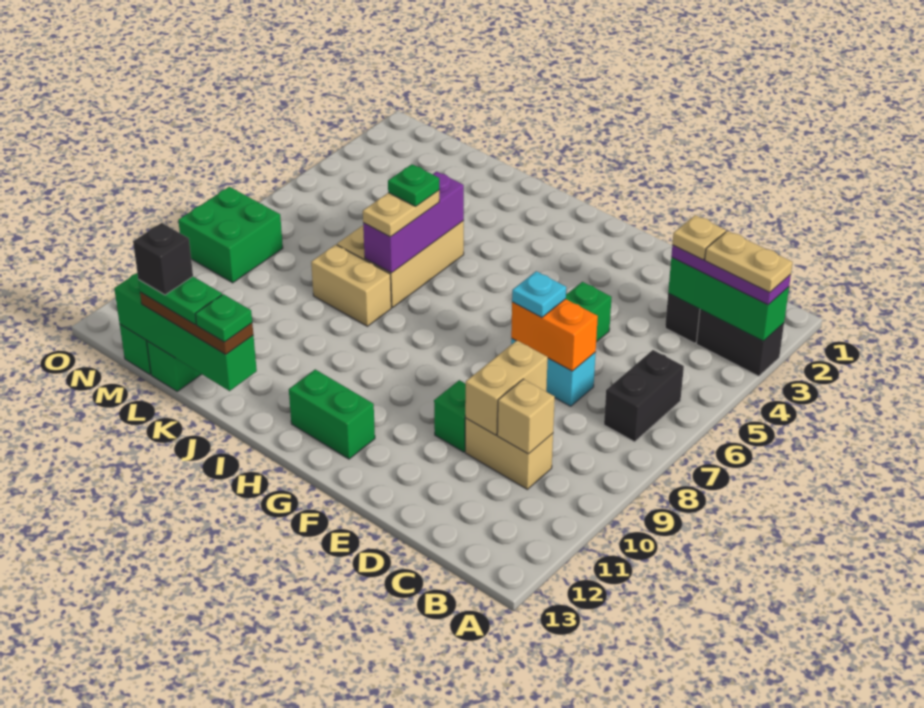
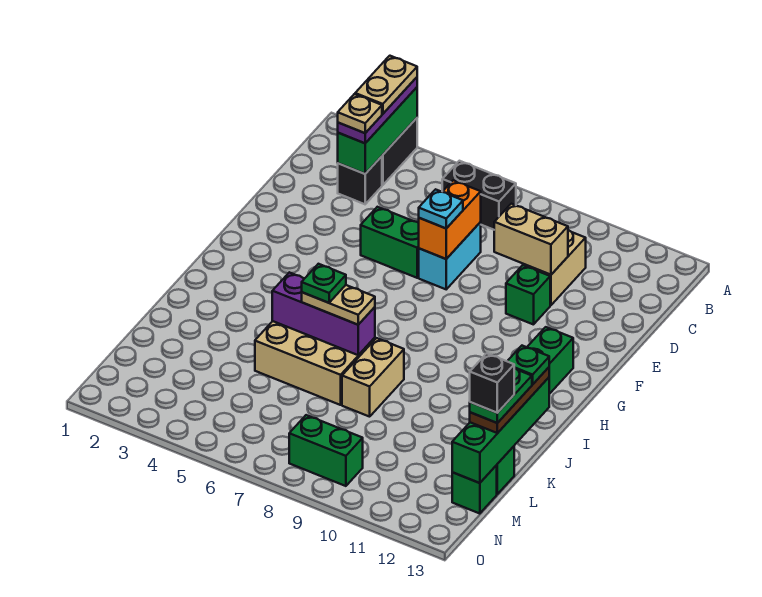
tan 1x1 brick [497,379,555,454] -> none
green 2x2 brick [178,187,283,283] -> green 1x2 brick [289,415,363,486]

